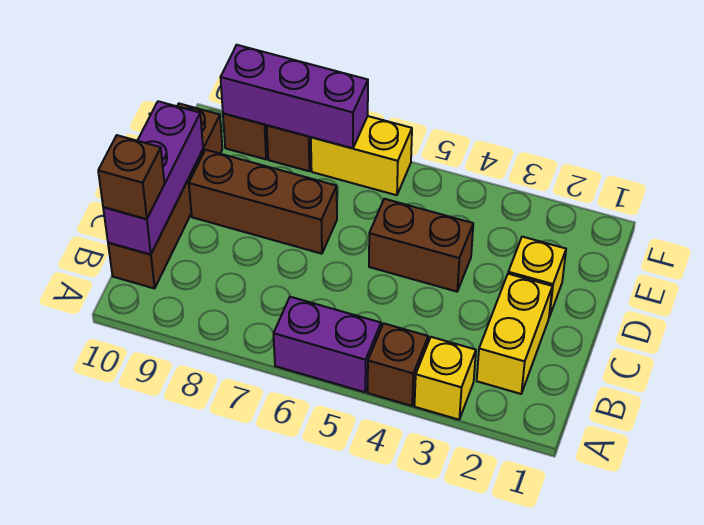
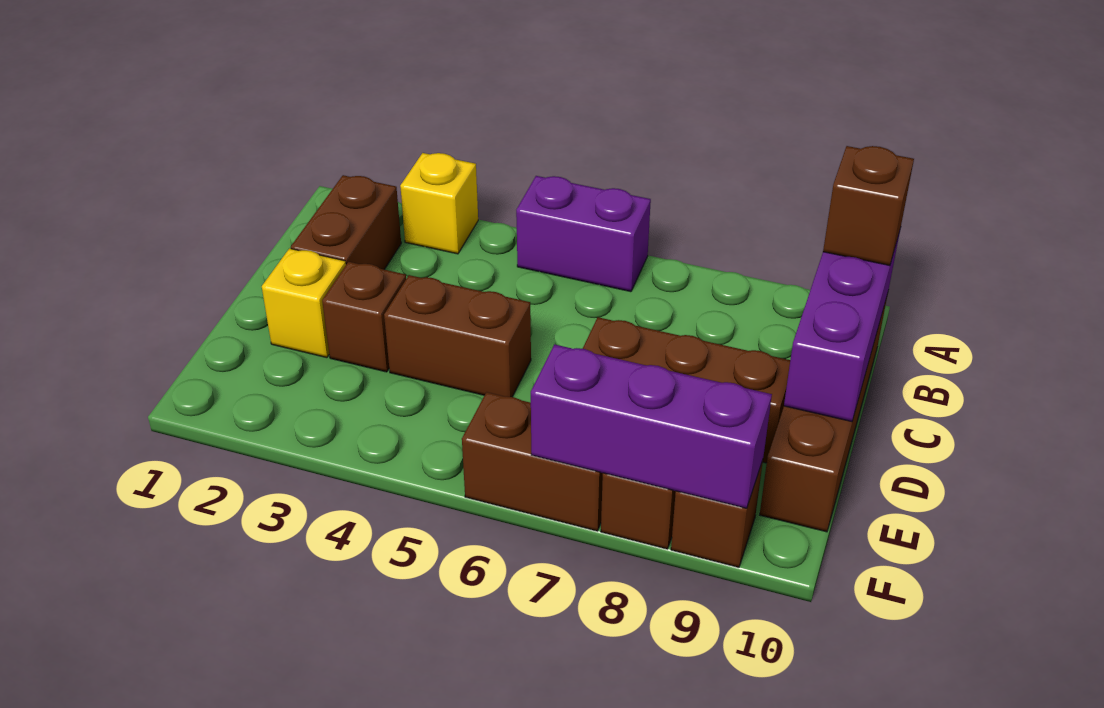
brown 1x1 brick [368,323,428,406] -> brown 1x1 brick moved to [322,262,406,372]
yellow 1x2 brick [477,274,552,394] -> brown 1x2 brick [291,175,401,269]
yellow 1x2 brick [311,116,412,195] -> brown 1x2 brick [462,392,603,531]

